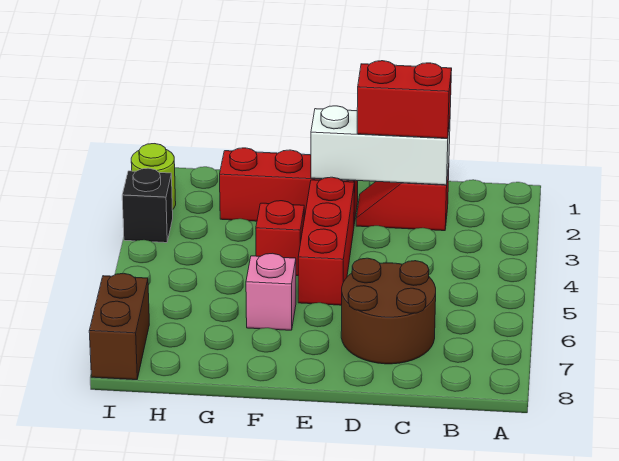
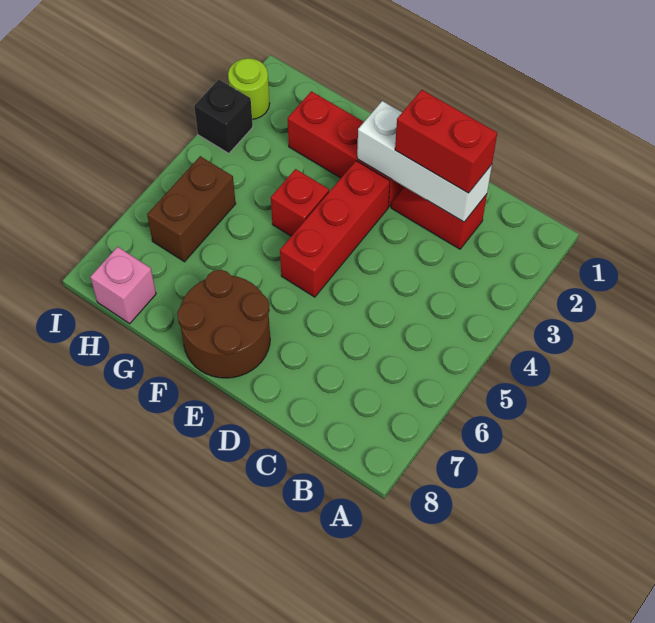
brown 2x2 round brick [341,258,436,364] -> brown 2x2 round brick moved to [177,270,270,378]
pink 1x1 brick [246,253,296,330] -> pink 1x1 brick moved to [90,247,156,324]
brown 1x2 brick [89,273,149,380] -> brown 1x2 brick moved to [147,156,236,262]

